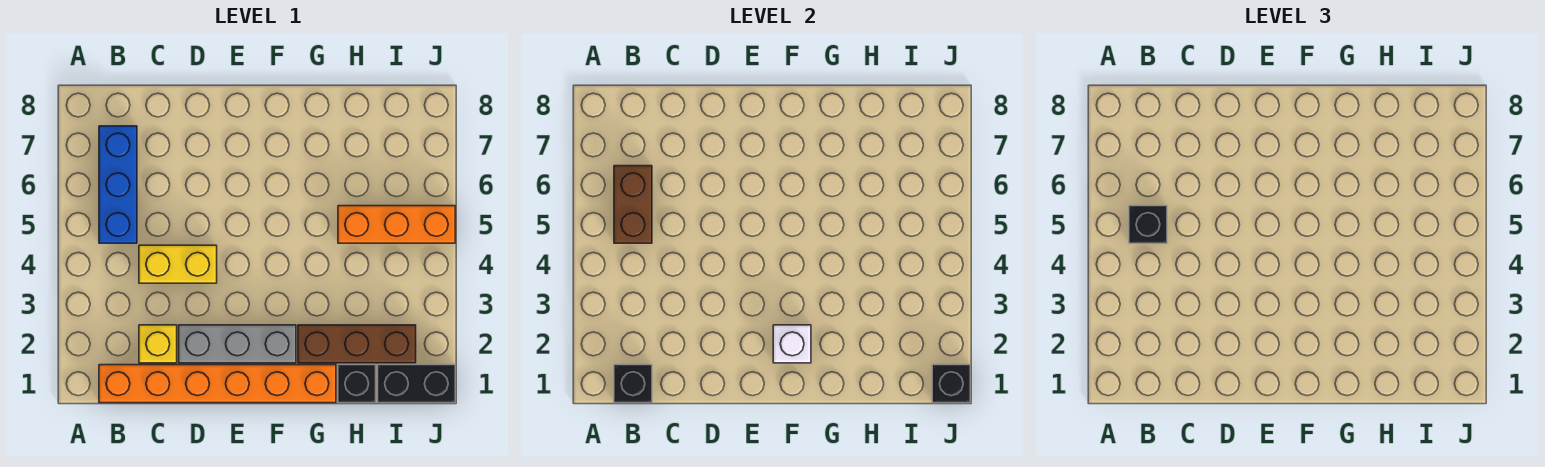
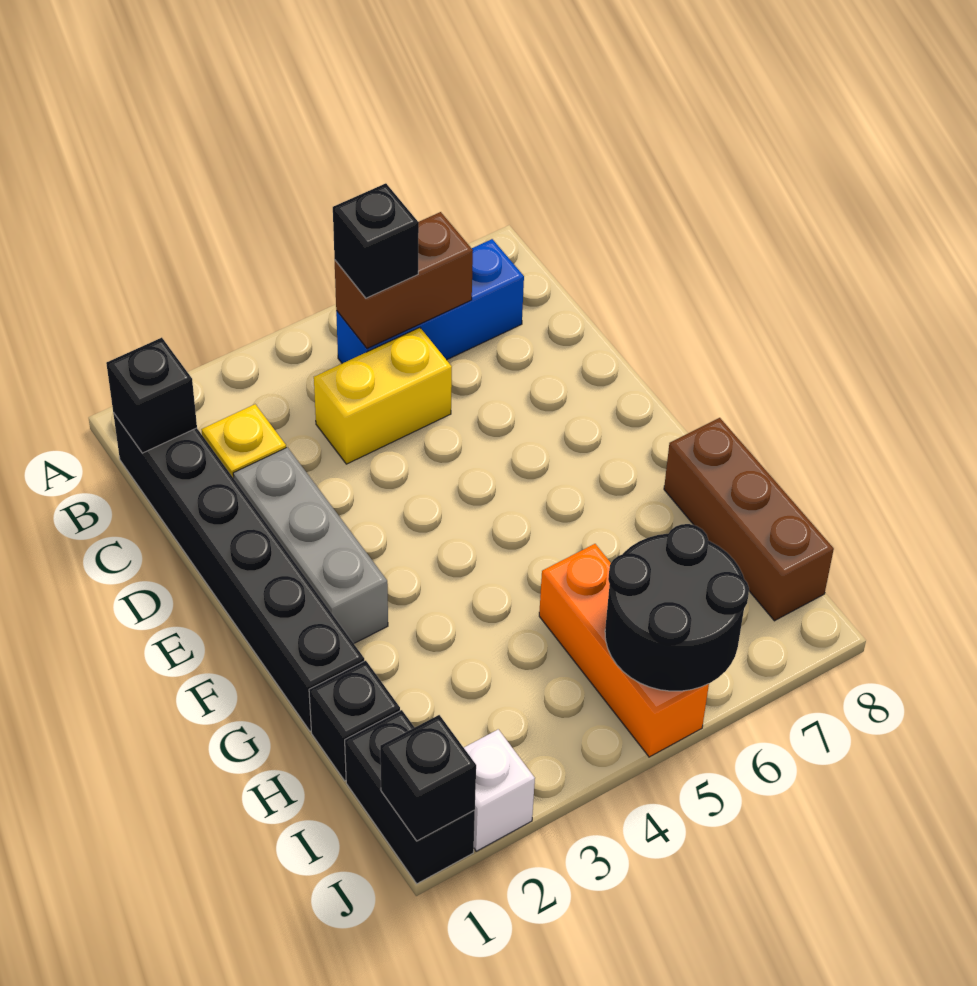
orange 1x6 brick [99,365,336,403] -> black 1x6 brick [113,413,364,731]
yellow 1x2 brick [139,245,217,283] -> yellow 1x2 brick turned to [314,328,452,464]
white 1x1 brick [773,325,811,363] -> white 1x1 brick moved to [464,729,535,851]
brown 1x3 brick [298,325,416,363] -> brown 1x3 brick moved to [664,418,834,621]
none -> black 2x2 round brick [605,524,749,691]

